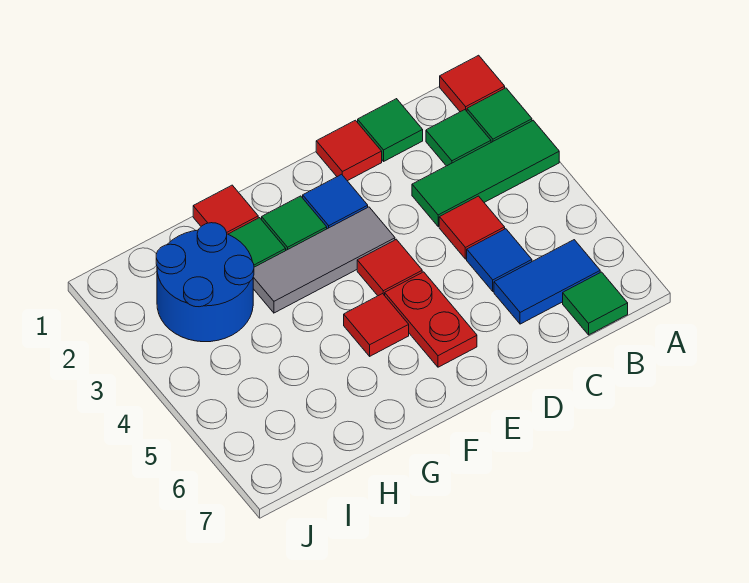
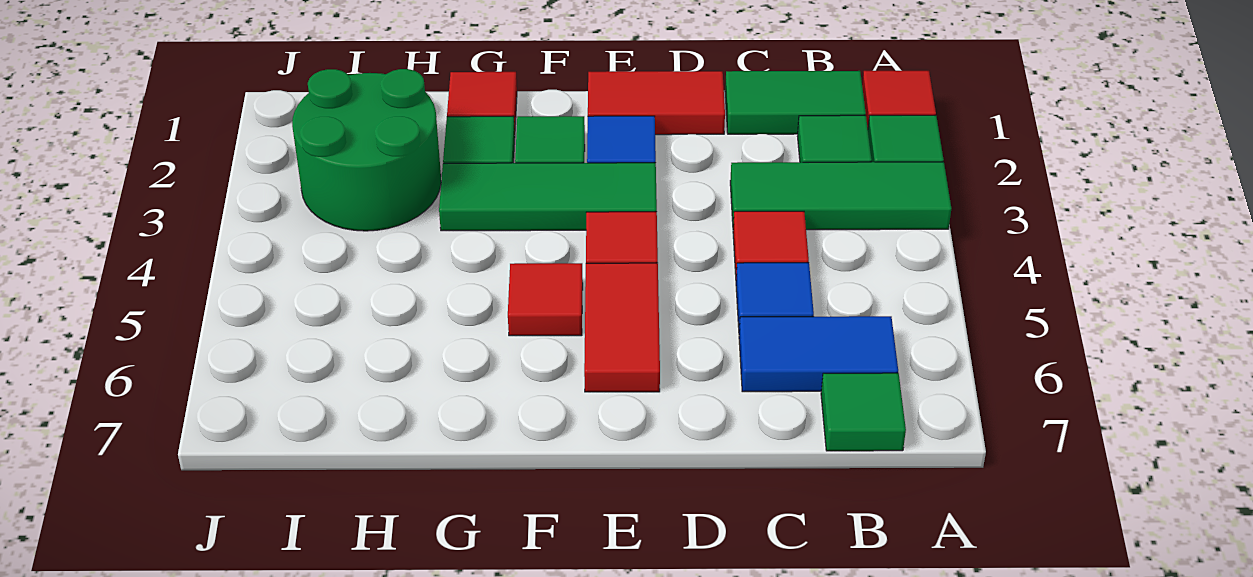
green 1x1 tile [358,99,423,161] -> green 1x2 tile [725,71,866,134]
red 1x1 tile [316,120,382,181] -> red 1x2 tile [588,71,725,135]
grey 1x3 tile [253,207,395,313] -> green 1x3 tile [439,163,657,231]
red 1x2 plate [385,272,477,367] -> red 1x2 tile [584,263,660,392]
blue 2x2 round brick [156,223,254,342] -> green 2x2 round brick [292,69,441,231]

